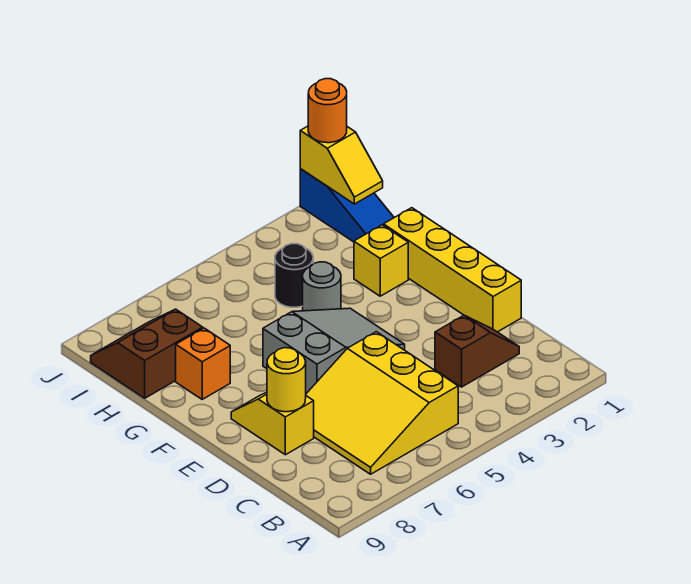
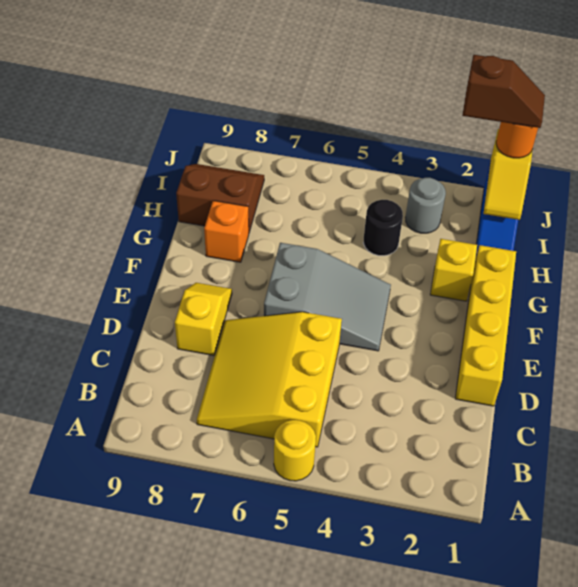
brown 1x2 slope [435,315,519,387] -> brown 1x2 slope moved to [462,55,545,128]
yellow 1x1 round brick [267,348,306,412] -> yellow 1x1 round brick moved to [274,420,316,481]
grey 1x1 round brick [303,262,341,311] -> grey 1x1 round brick moved to [405,178,446,233]

